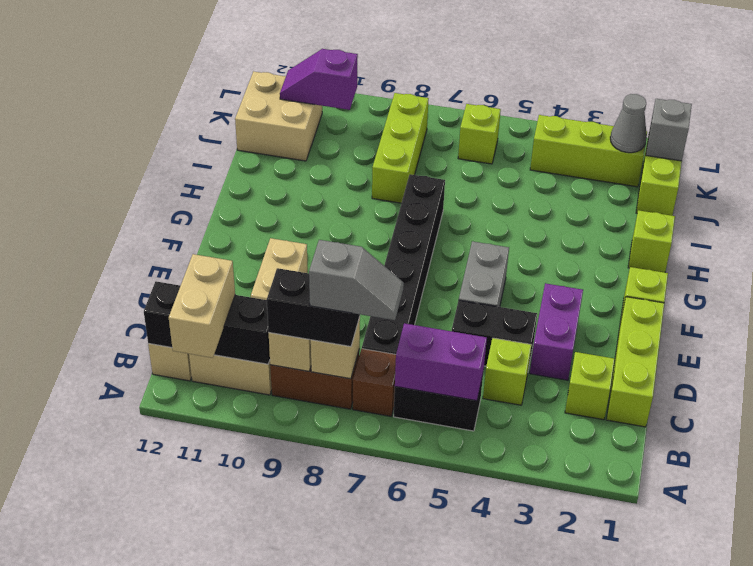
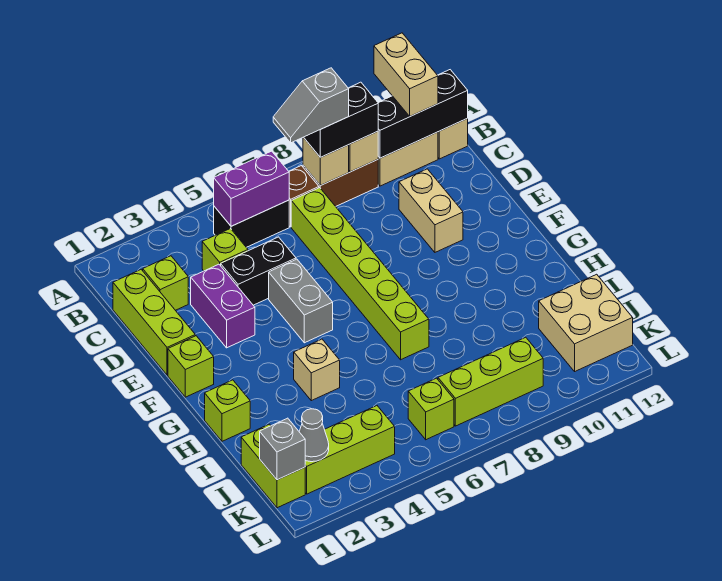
black 1x6 brick [362,174,445,354] -> lime 1x6 brick [291,188,429,360]
none -> tan 1x1 brick [294,339,340,401]
lime 1x3 brick [372,93,429,203] -> lime 1x3 brick turned to [438,337,543,426]
purple 1x2 slope [280,49,358,110] -> none

